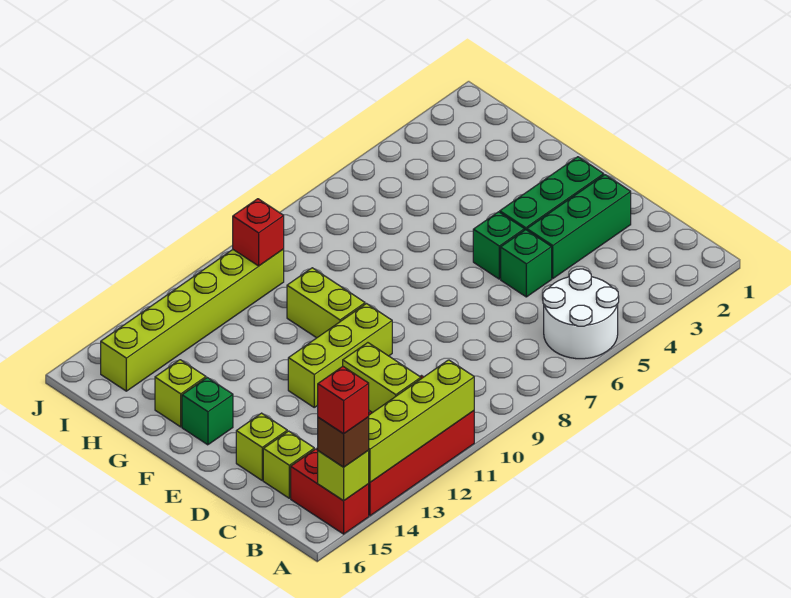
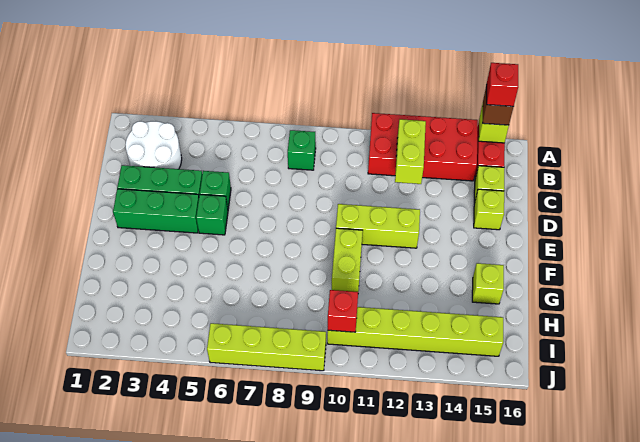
white 2x2 round brick [543,269,619,359] -> white 2x2 round brick moved to [125,121,182,169]
lime 1x4 brick [369,360,474,482] -> lime 1x4 brick moved to [207,323,326,371]
green 1x1 brick [182,378,233,445] -> green 1x1 brick moved to [288,130,316,170]

